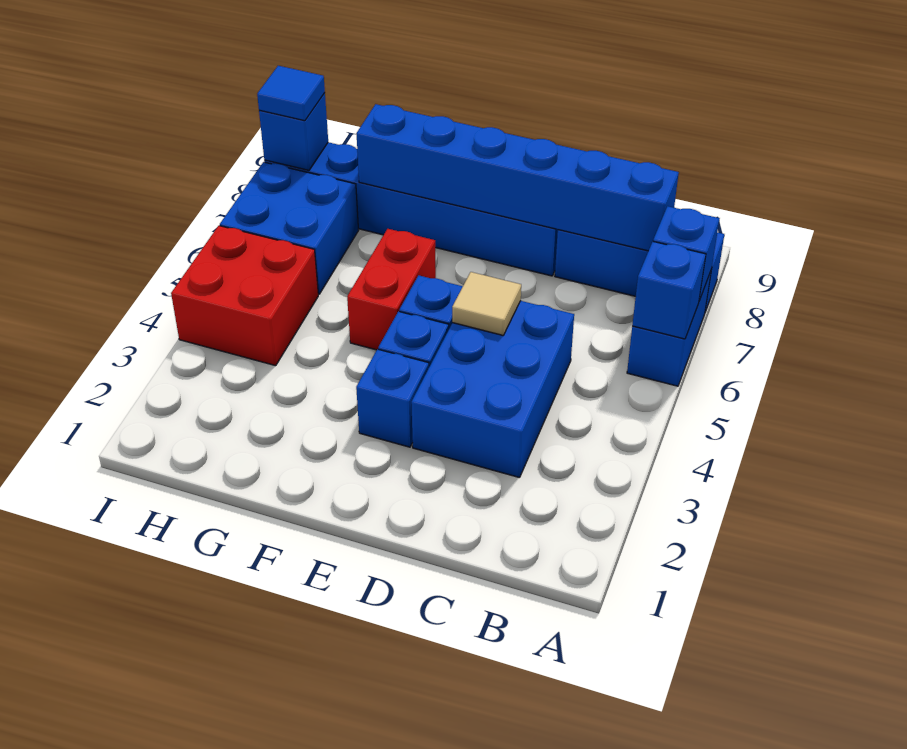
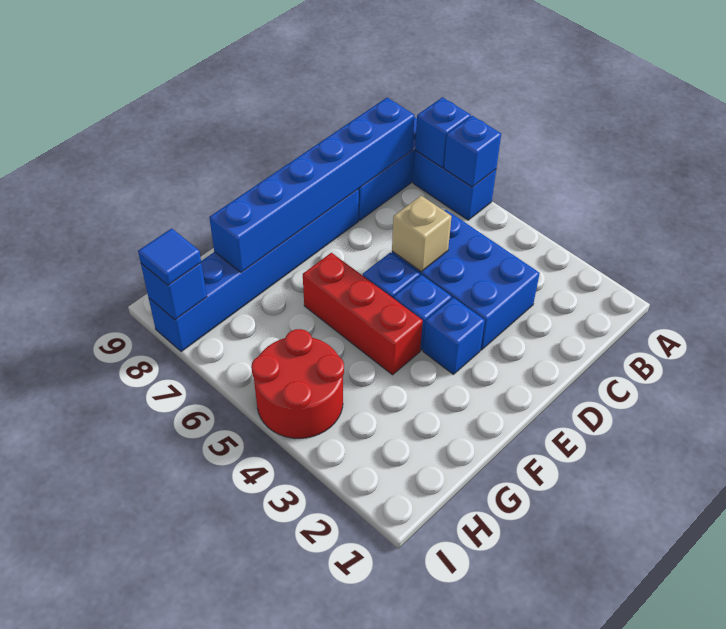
tan 1x1 tile [452,272,521,335] -> tan 1x1 brick [392,196,452,271]
red 1x2 brick [347,229,436,350] -> red 1x3 brick [303,253,423,375]
red 2x2 brick [171,226,318,366] -> red 2x2 round brick [251,329,344,438]
blue 2x2 brick [220,162,359,294] -> none

